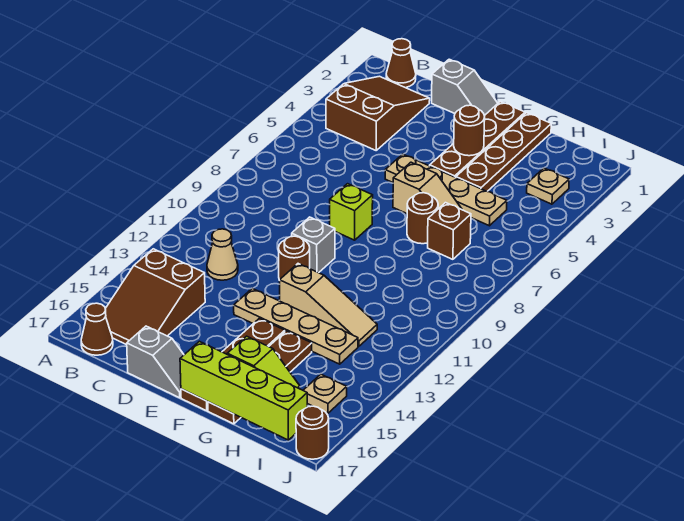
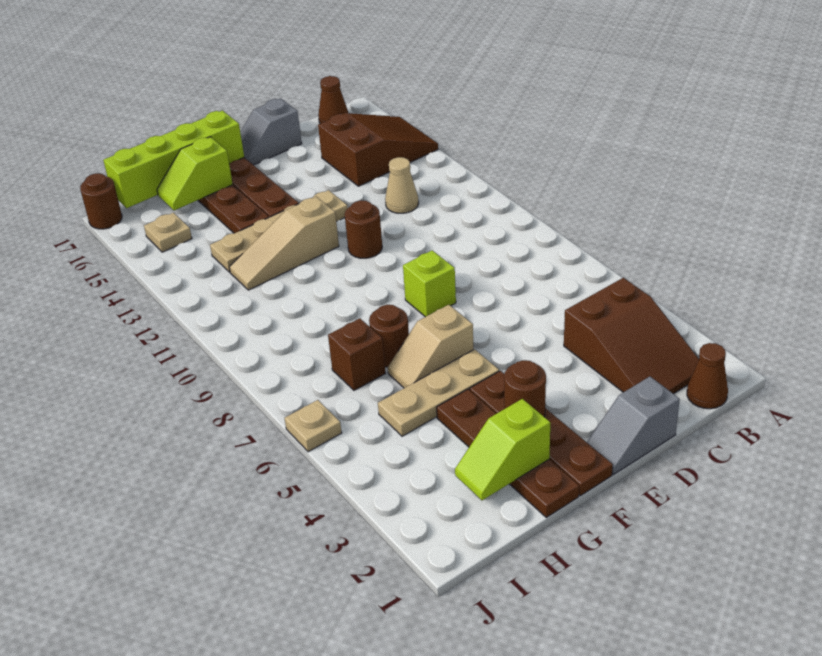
brown 2x3 slope [105,249,205,345] -> brown 2x3 slope turned to [318,113,438,186]
tan 1x4 plate [385,154,507,226] -> tan 1x3 plate [378,349,499,436]
grey 1x1 brick [292,217,335,273] -> none
none -> lime 1x2 slope [455,399,550,500]
tan 1x1 plate [527,168,569,204] -> tan 1x1 plate moved to [285,400,342,452]

